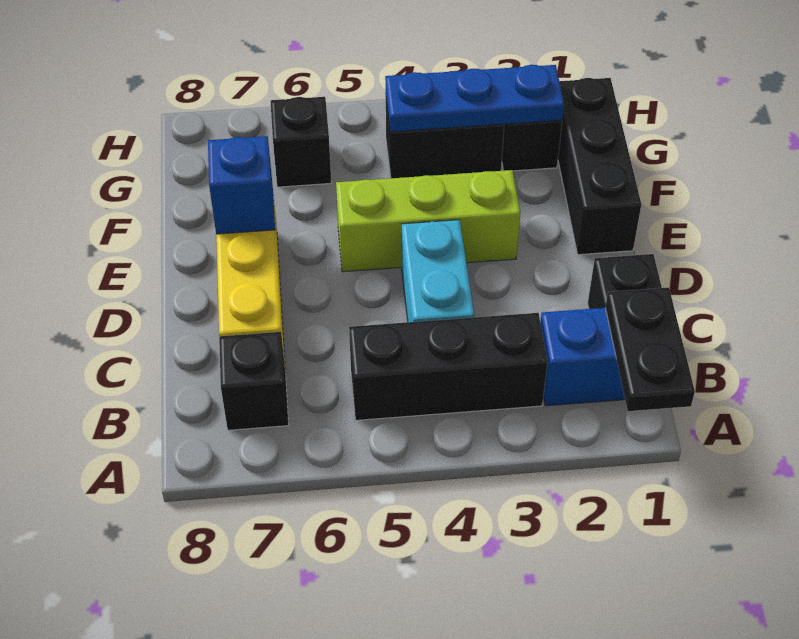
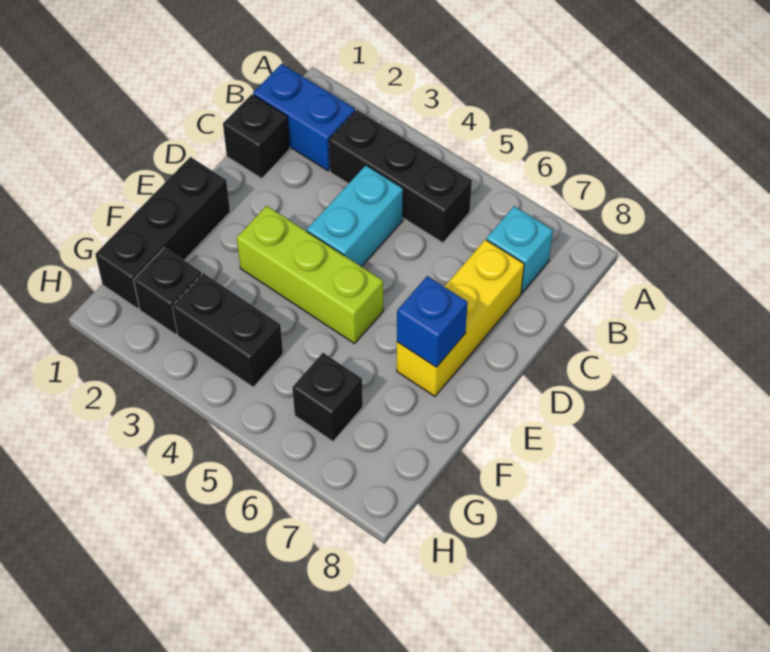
black 1x2 plate [605,287,695,411] -> none
black 1x1 brick [219,332,289,430] -> cyan 1x1 brick [487,206,553,293]
blue 1x3 plate [385,65,564,132] -> none

